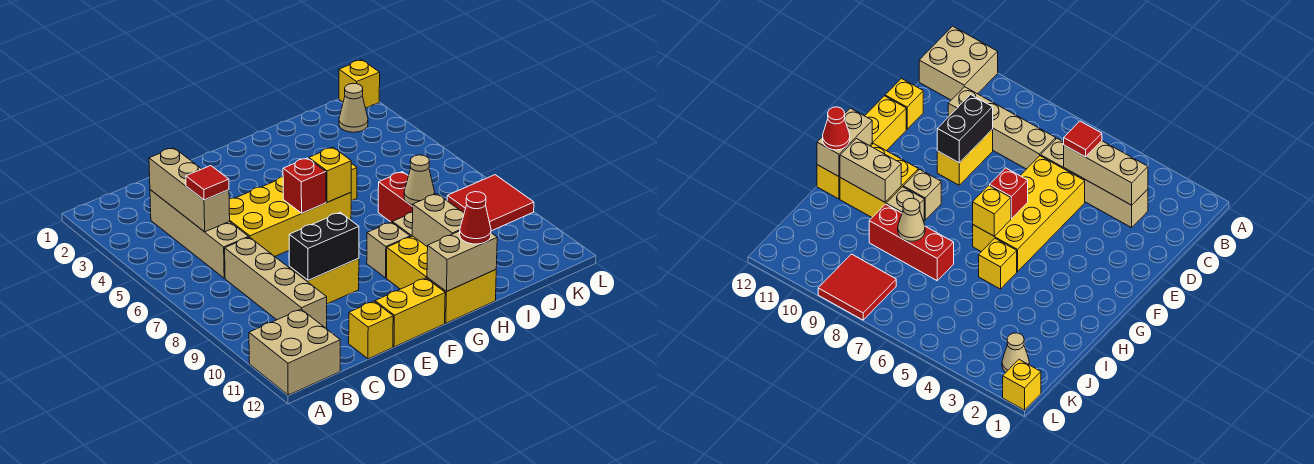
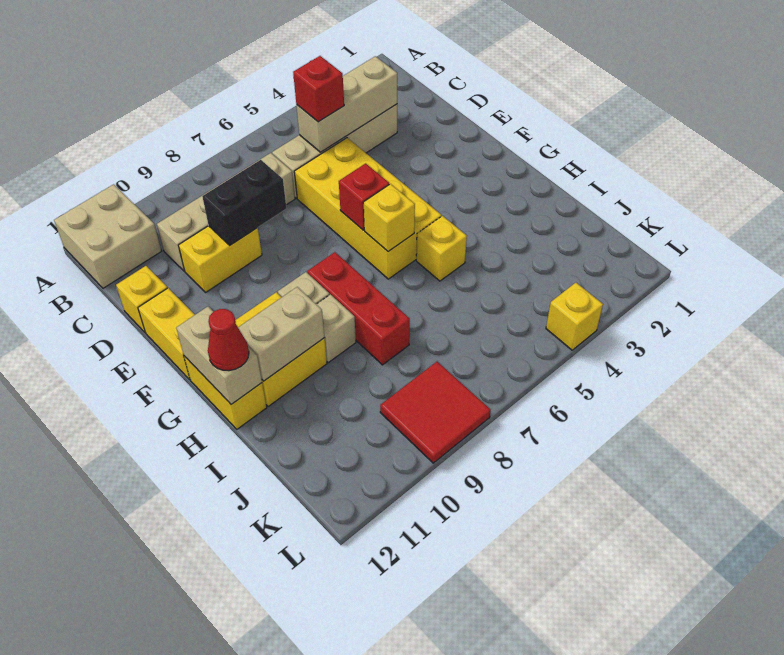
red 1x1 tile [186,166,229,200] -> red 1x1 brick [293,56,344,122]
yellow 1x2 brick [289,258,359,304] -> yellow 1x2 brick turned to [179,226,262,292]
black 1x2 brick [289,213,359,280] -> black 1x2 brick turned to [202,160,286,245]
red 1x3 brick [378,172,413,222] -> red 1x3 brick turned to [307,252,410,365]
tan 1x1 cone [404,155,435,205] -> none
tan 1x1 cone [339,83,368,132] -> none
yellow 1x1 brick [339,60,380,108] -> yellow 1x1 brick moved to [546,283,603,350]

